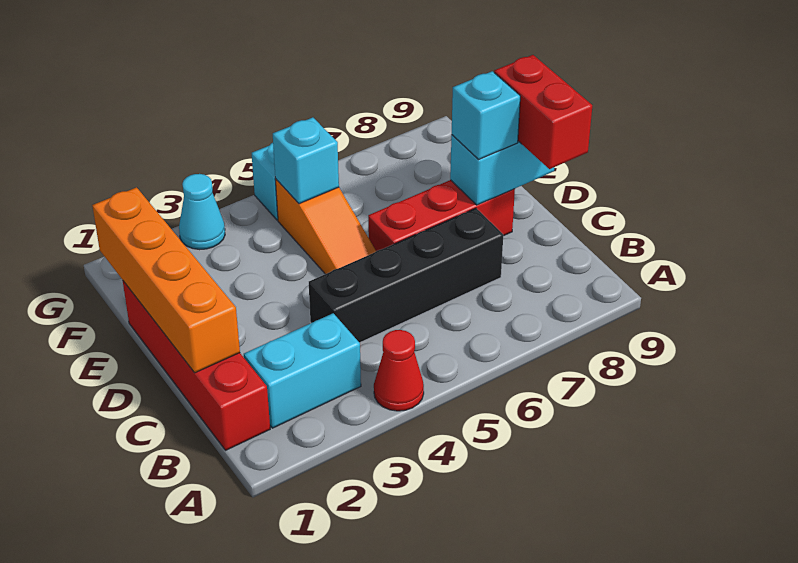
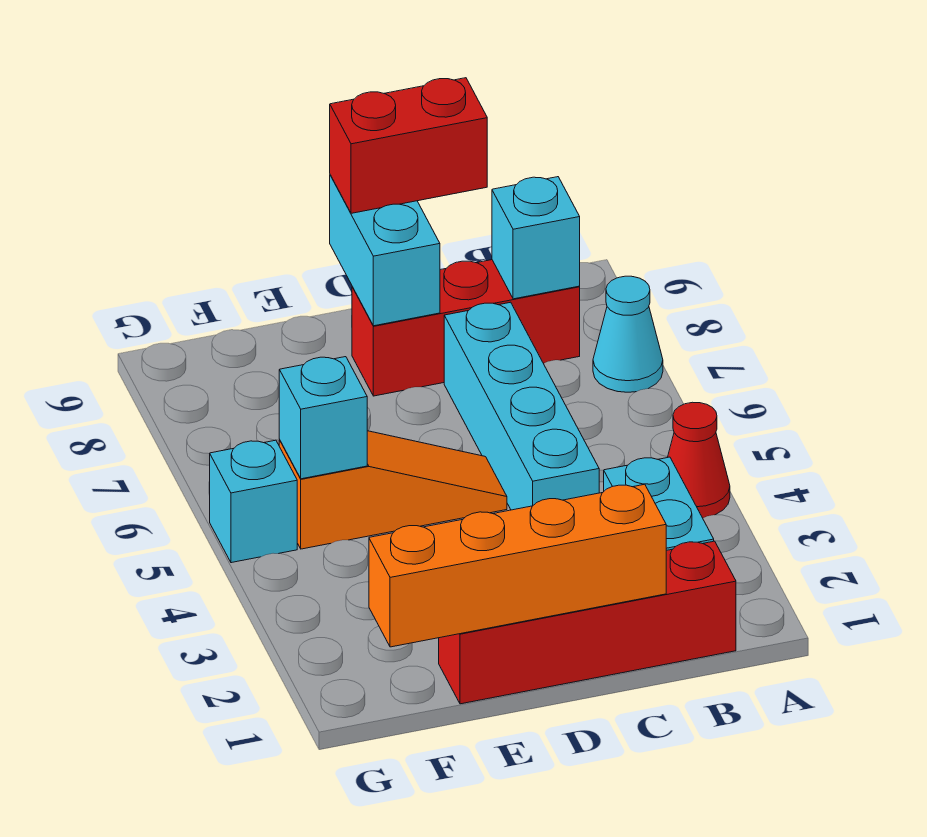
black 1x4 brick [309,208,503,343] -> cyan 1x4 brick [444,302,599,510]
red 1x3 brick [368,180,515,251] -> red 1x3 brick turned to [352,260,580,396]
cyan 1x1 brick [452,71,520,160] -> cyan 1x1 brick moved to [492,177,580,299]
cyan 1x1 cone [179,174,225,250] -> cyan 1x1 cone moved to [593,276,663,392]

